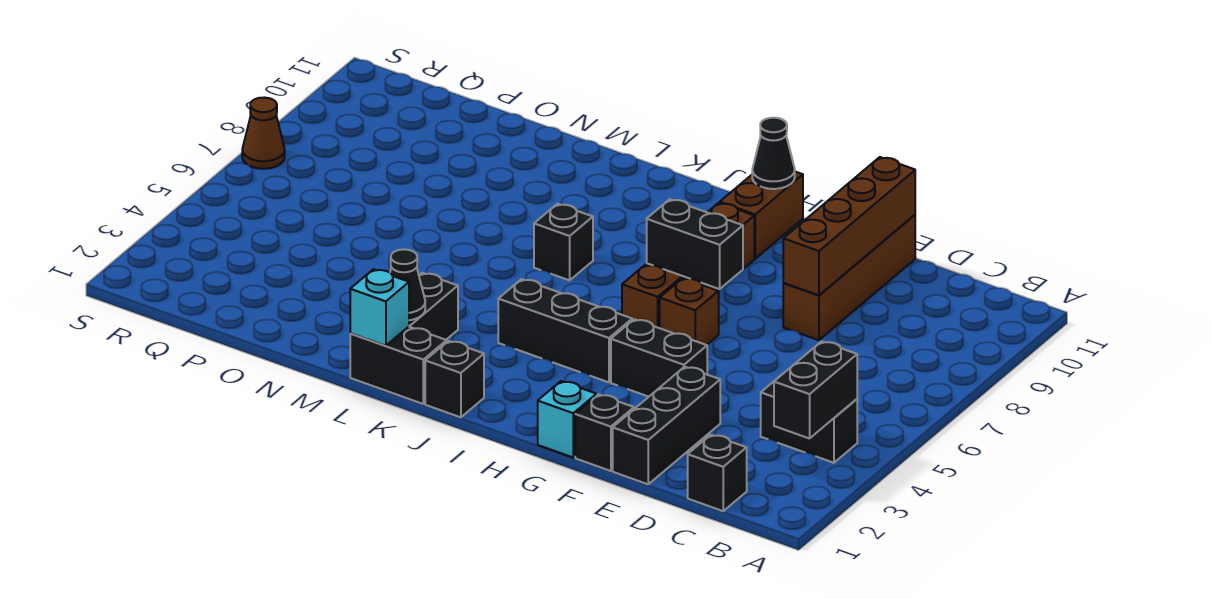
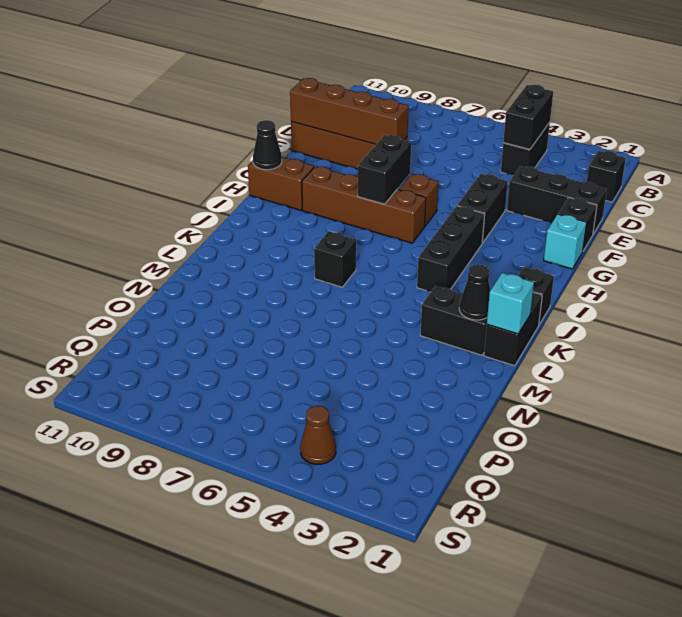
black 1x2 brick [774,341,857,439] -> black 1x2 brick turned to [503,85,553,149]
brown 1x1 cone [242,98,285,169] -> brown 1x1 cone moved to [300,406,336,464]

